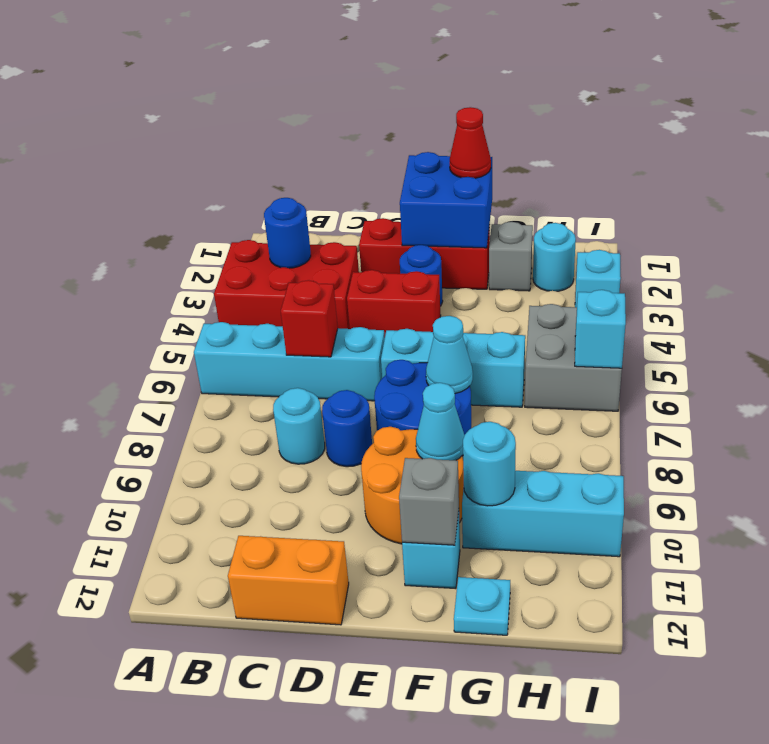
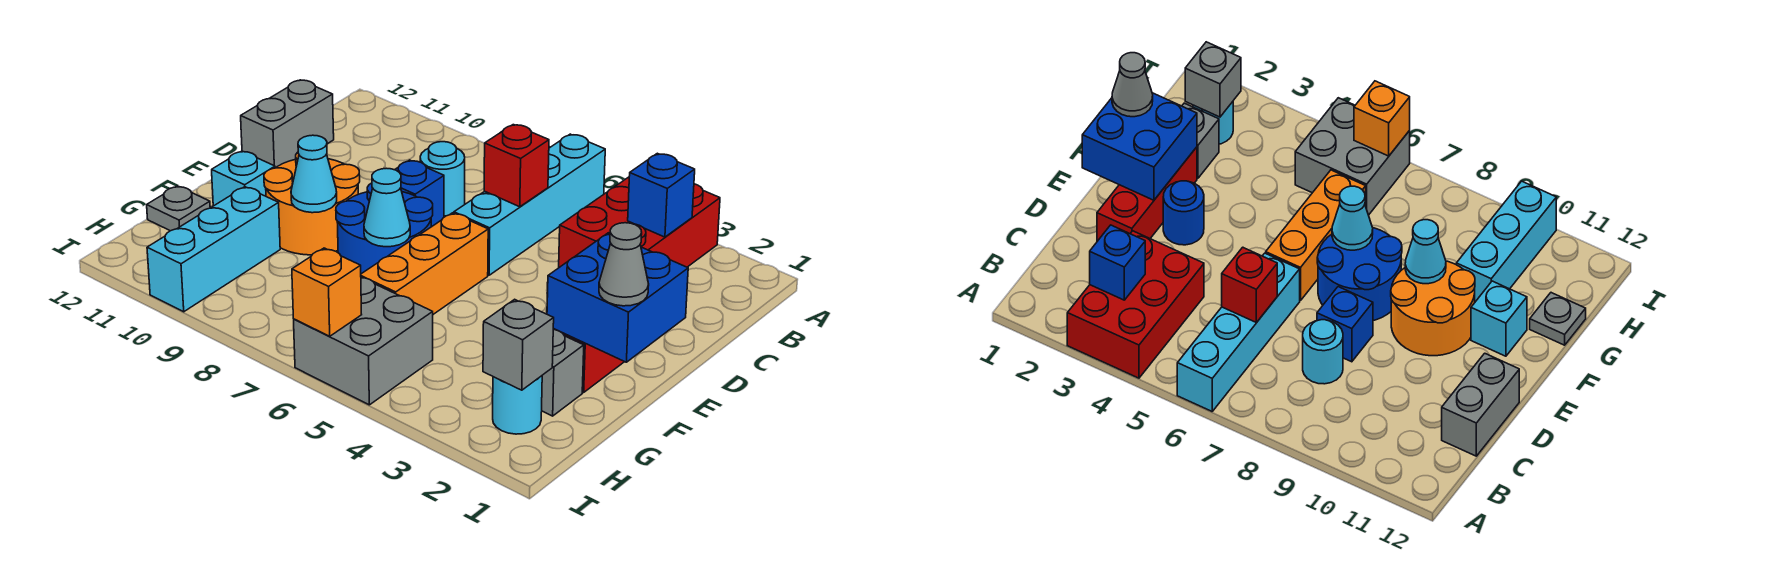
blue 1x1 round brick [264,198,311,268] -> blue 1x1 brick [628,153,695,237]
orange 1x2 brick [228,536,349,625] -> grey 1x2 brick [241,80,334,168]
red 1x2 brick [347,270,441,337] -> none
blue 1x1 round brick [322,390,372,467] -> blue 1x1 brick [395,160,444,227]
cyan 1x3 brick [381,329,525,407] -> orange 1x3 brick [361,213,488,314]
red 1x1 cone [450,107,491,178] -> grey 1x1 cone [599,223,649,306]
grey 1x1 brick [399,458,459,545] -> grey 1x1 brick moved to [483,299,554,390]
cyan 1x1 round brick [463,422,516,506] -> none
cyan 1x1 plate [454,577,510,635] -> grey 1x1 plate [147,186,210,231]
cyan 1x1 brick [575,250,621,307] -> none
cyan 1x1 brick [575,290,626,368] -> orange 1x1 brick [292,248,362,336]

